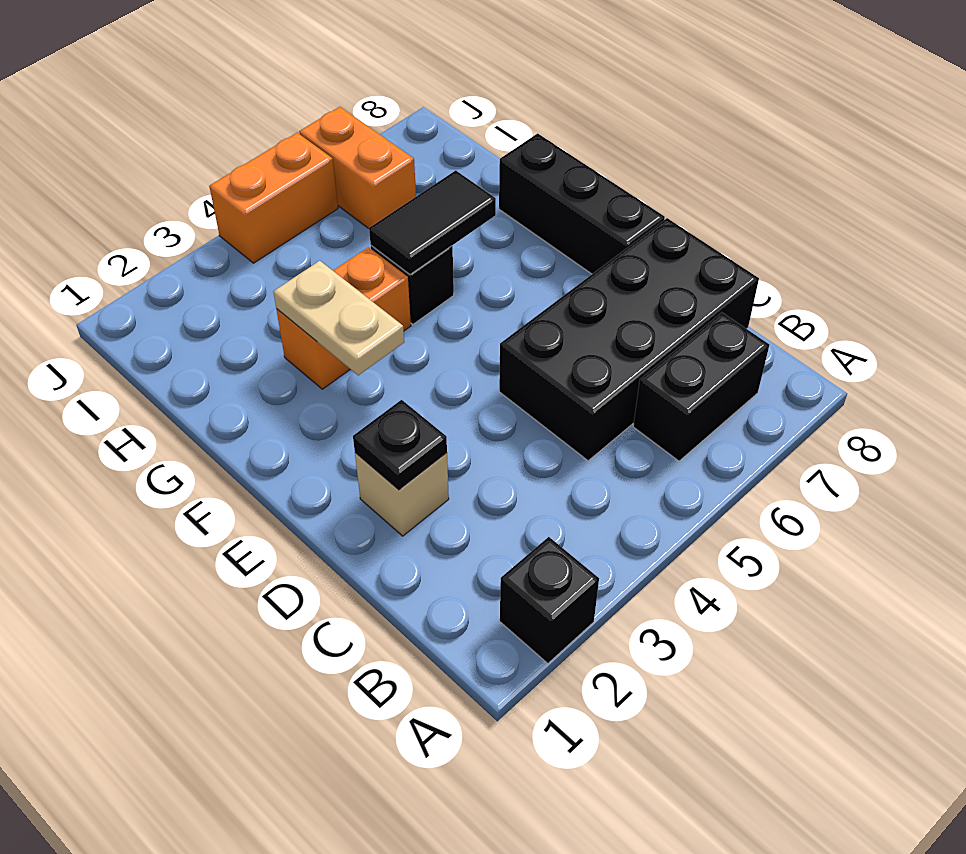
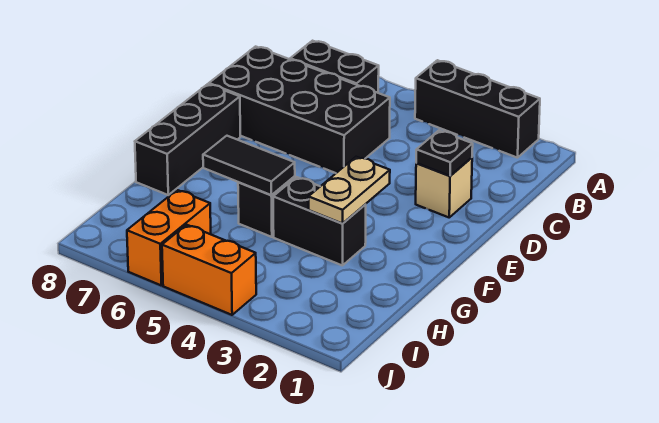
black 1x1 brick [500,537,599,663] -> black 1x3 brick [415,60,540,158]
orange 1x2 brick [276,247,411,389] -> black 1x2 brick [273,177,366,266]

